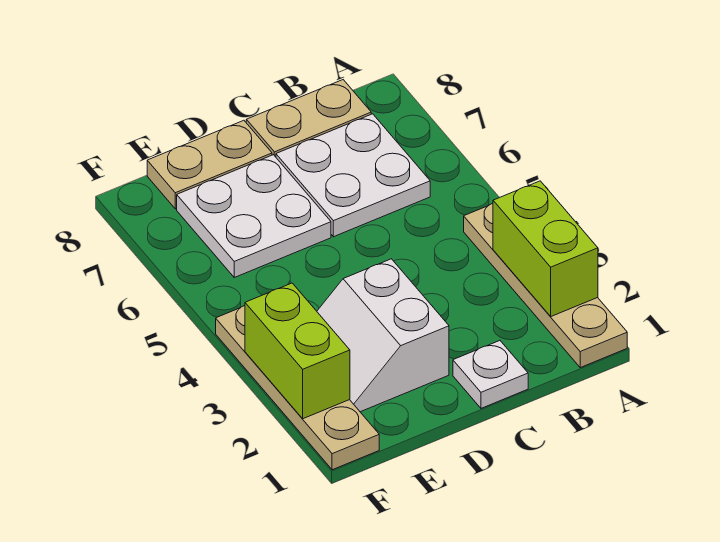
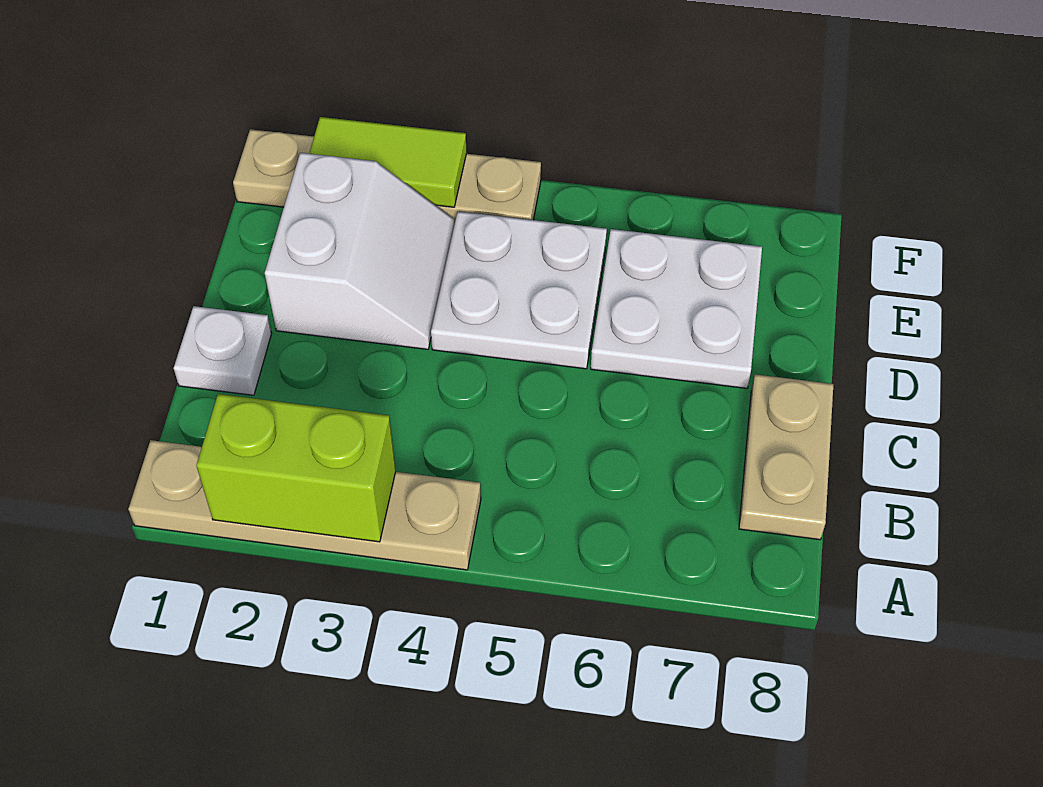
white 2x2 plate [276,114,430,237] -> white 2x2 plate moved to [431,211,607,369]
white 2x2 slope [317,259,449,412] -> white 2x2 slope turned to [265,153,455,349]
tan 1x2 plate [147,120,272,209] -> none
lime 1x2 brick [245,283,350,419] -> lime 1x2 tile [309,117,467,207]

